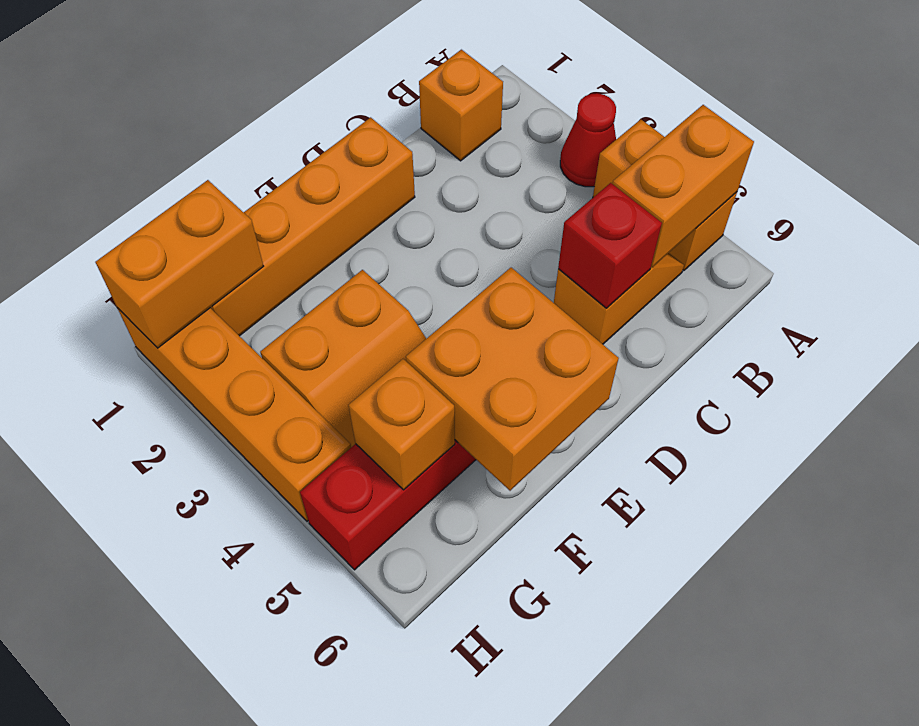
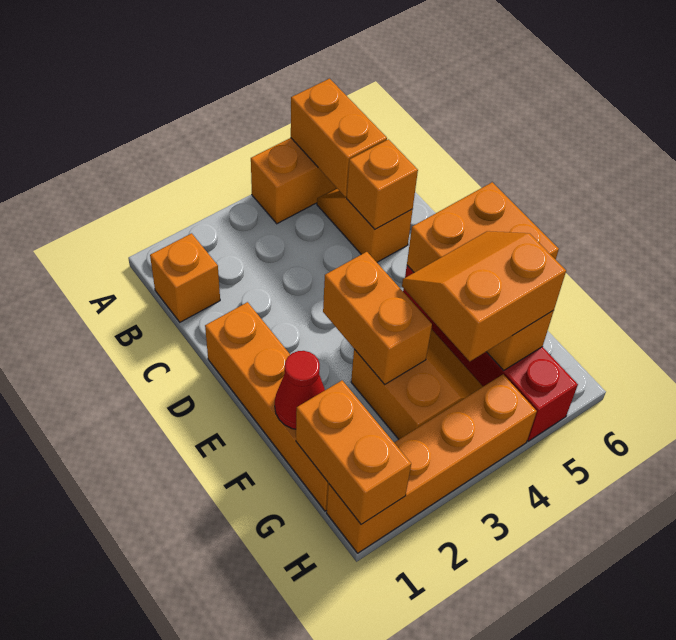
red 1x1 cone [560,93,616,187] -> red 1x1 cone moved to [275,351,325,429]
red 1x1 brick [558,183,662,308] -> orange 1x1 brick [347,139,418,229]
none -> orange 1x2 brick [323,252,432,384]
none -> orange 2x2 slope [402,231,566,361]

